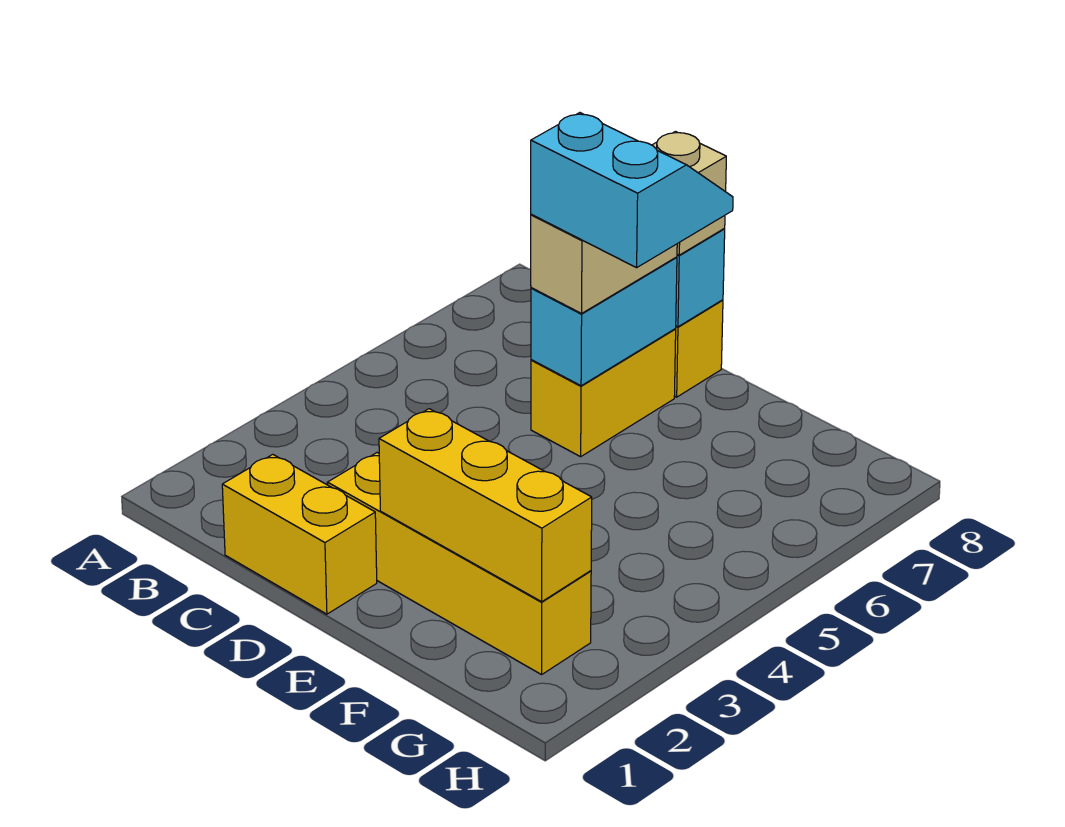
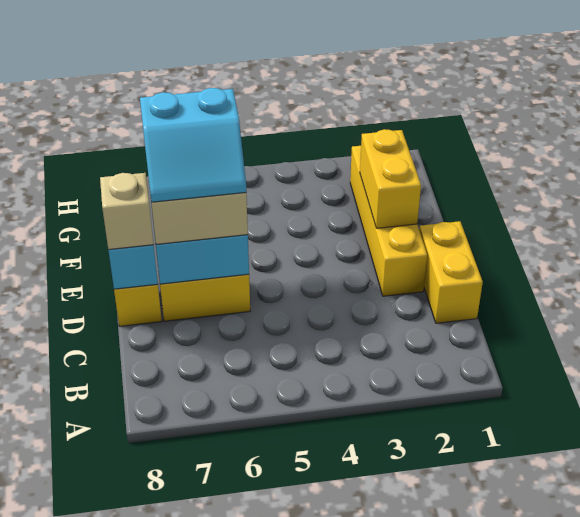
cyan 2x2 slope [531,113,733,268] -> cyan 2x2 slope turned to [140,88,246,202]
yellow 1x3 brick [379,409,592,602] -> yellow 1x2 brick [360,129,421,228]

